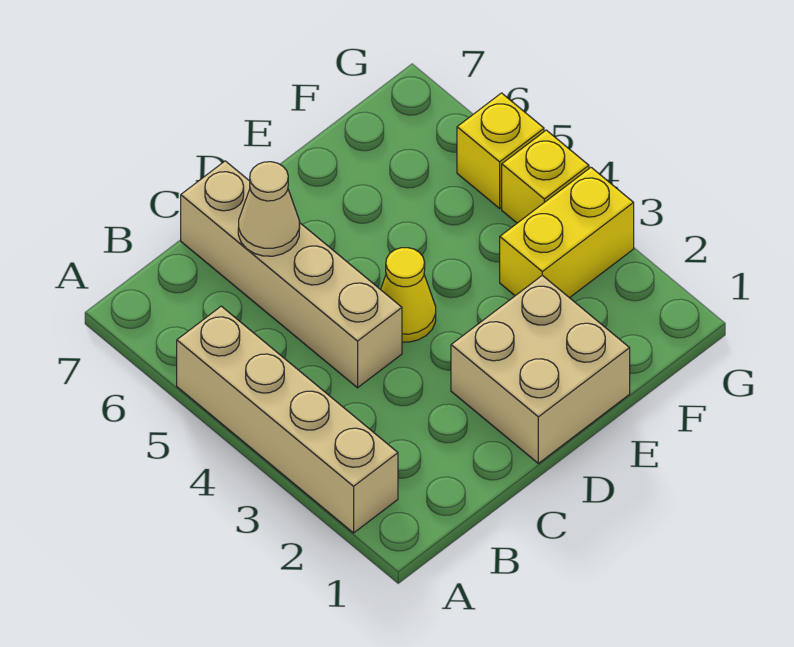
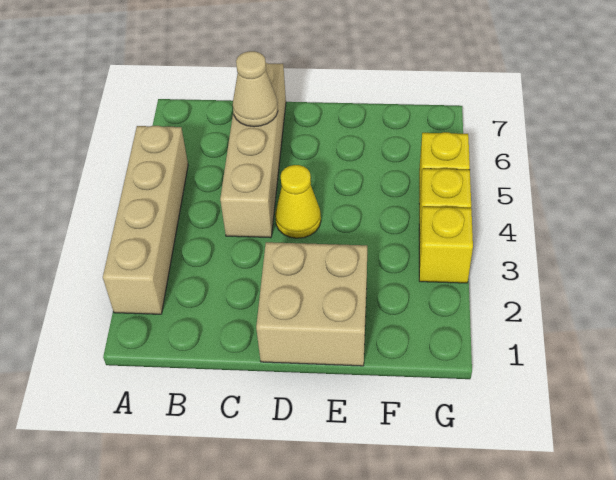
yellow 1x2 brick [500,167,634,298] -> yellow 1x1 brick [419,207,473,283]

